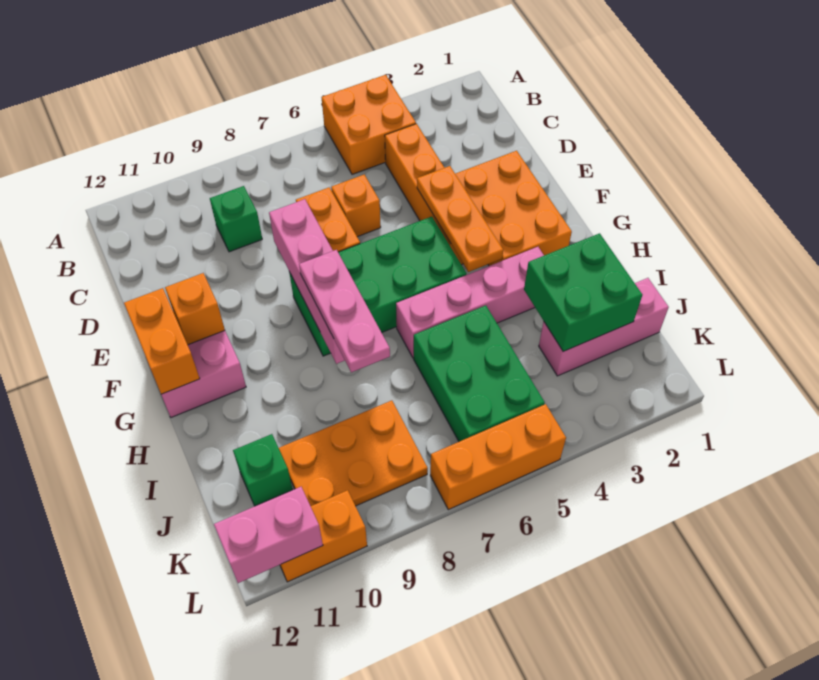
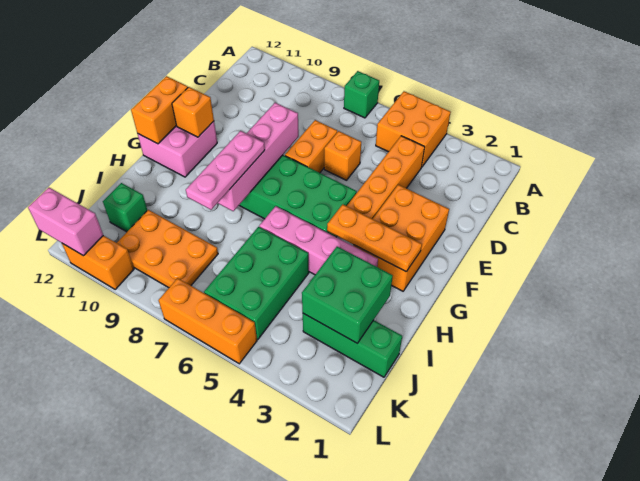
green 1x1 brick [210,186,262,252] -> green 1x1 brick moved to [344,71,379,118]
orange 1x3 plate [417,166,503,272] -> orange 1x3 plate turned to [327,204,422,272]
pink 1x3 brick [539,278,669,376] -> green 1x3 brick [303,314,402,377]

